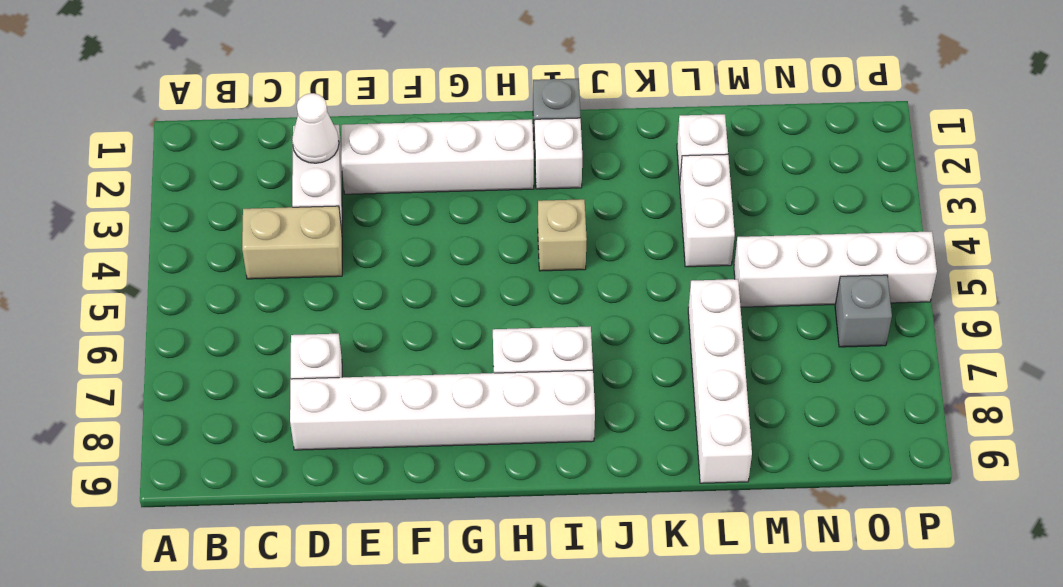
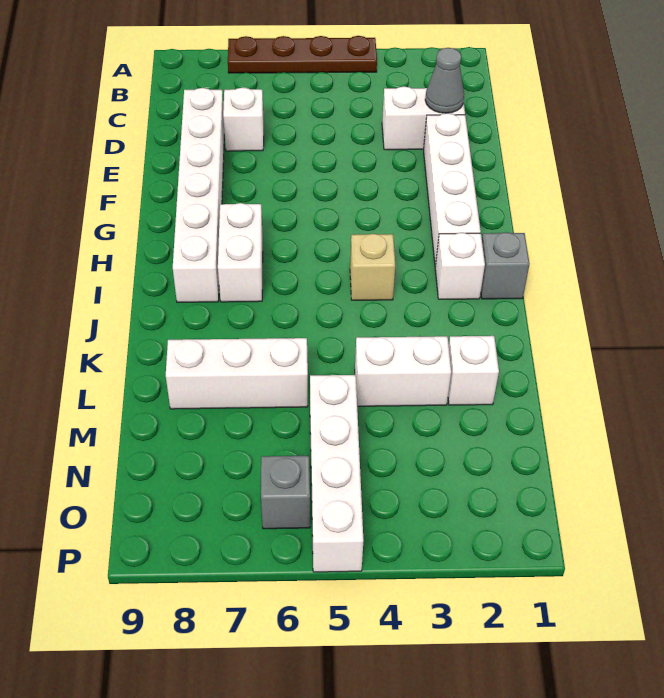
none -> brown 1x4 plate [228,36,377,73]
tan 1x2 brick [242,206,342,279] -> none
white 1x1 cone [292,93,339,163] -> grey 1x1 cone [425,48,464,113]
white 1x4 brick [688,279,752,483] -> white 1x3 brick [166,338,308,409]

